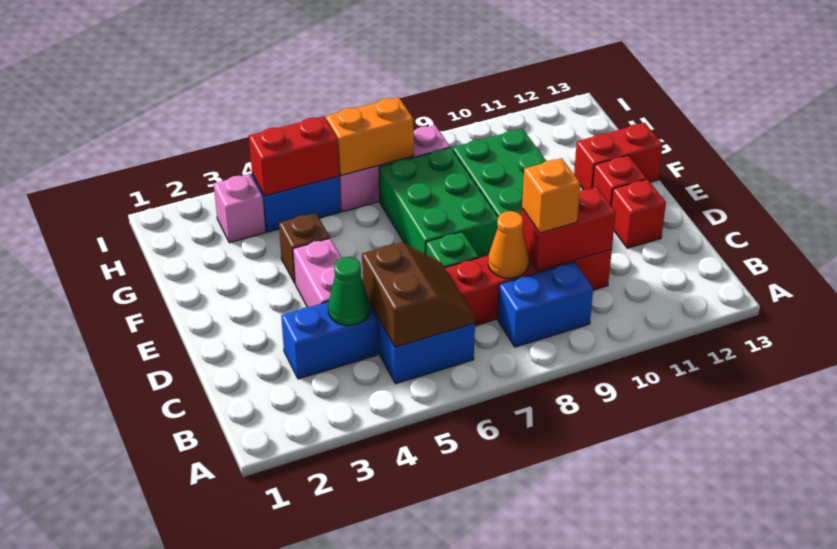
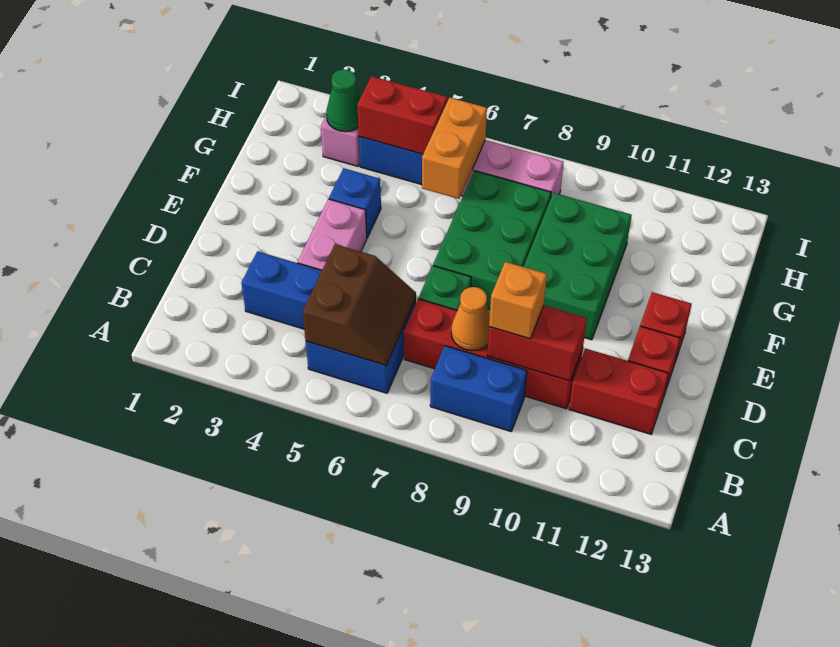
green 1x1 cone [328,257,370,325] -> green 1x1 cone moved to [326,69,361,132]
brown 1x1 brick [279,213,330,283] -> blue 1x1 brick [329,168,381,238]
red 1x2 brick [574,123,663,190] -> red 1x2 brick moved to [569,348,669,434]
orange 1x2 brick [326,97,414,175] -> orange 1x2 brick turned to [422,98,487,199]

